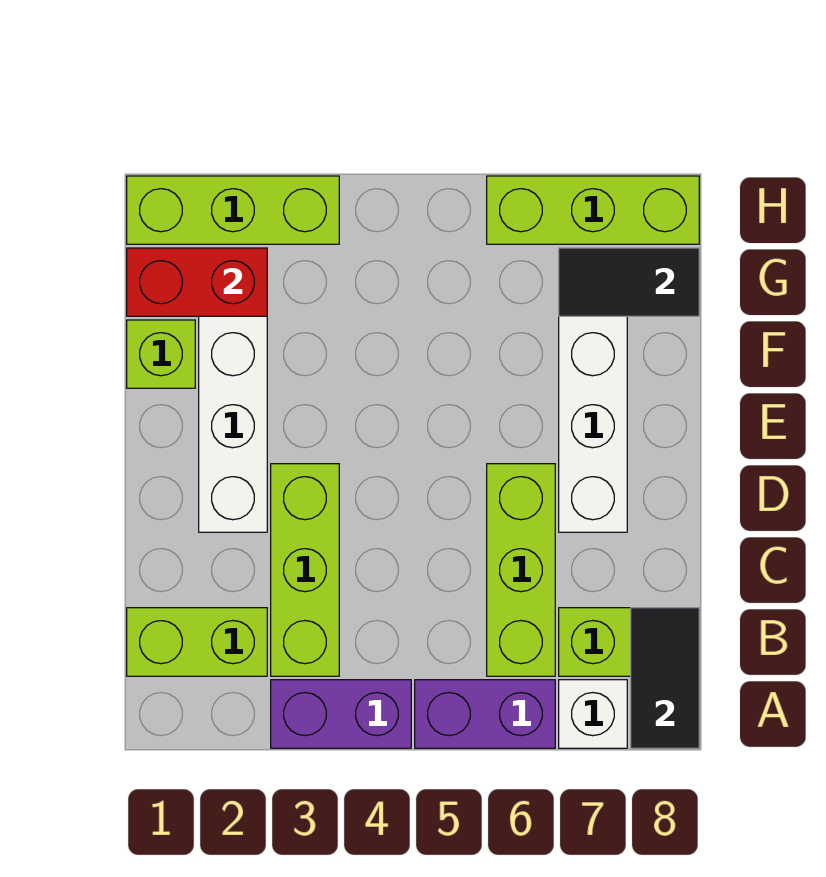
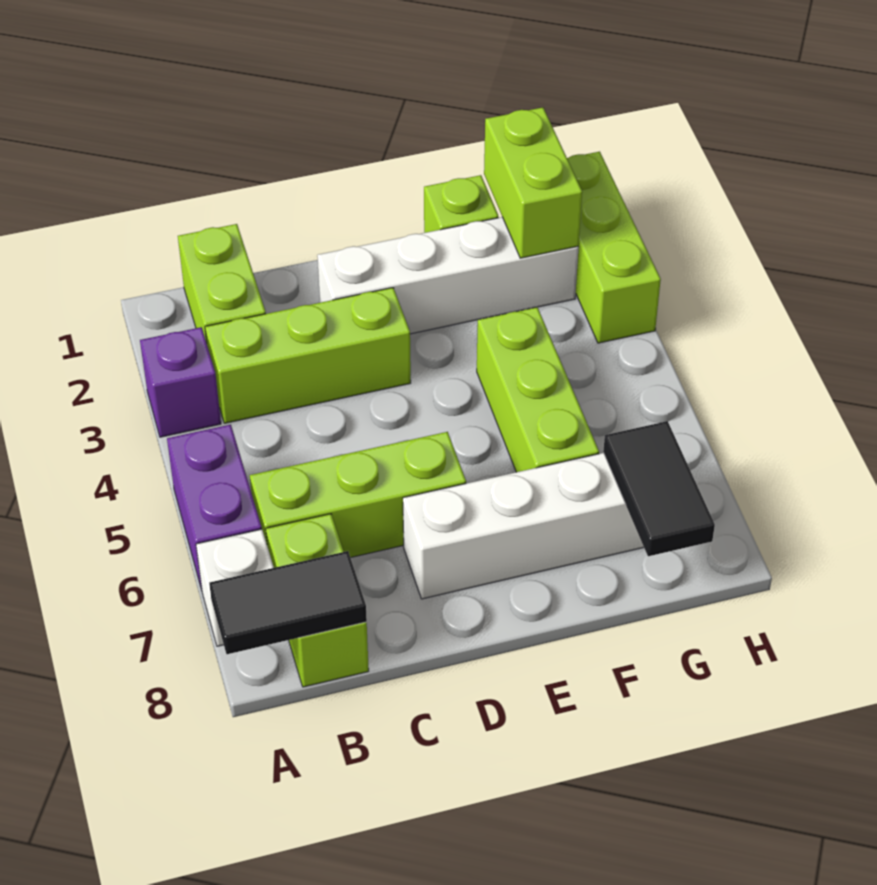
purple 1x2 brick [271,680,411,748] -> purple 1x1 brick [140,327,221,437]
red 1x2 brick [127,248,267,316] -> lime 1x2 brick [484,108,582,258]
lime 1x3 brick [487,176,699,244] -> lime 1x3 brick moved to [477,307,599,472]

